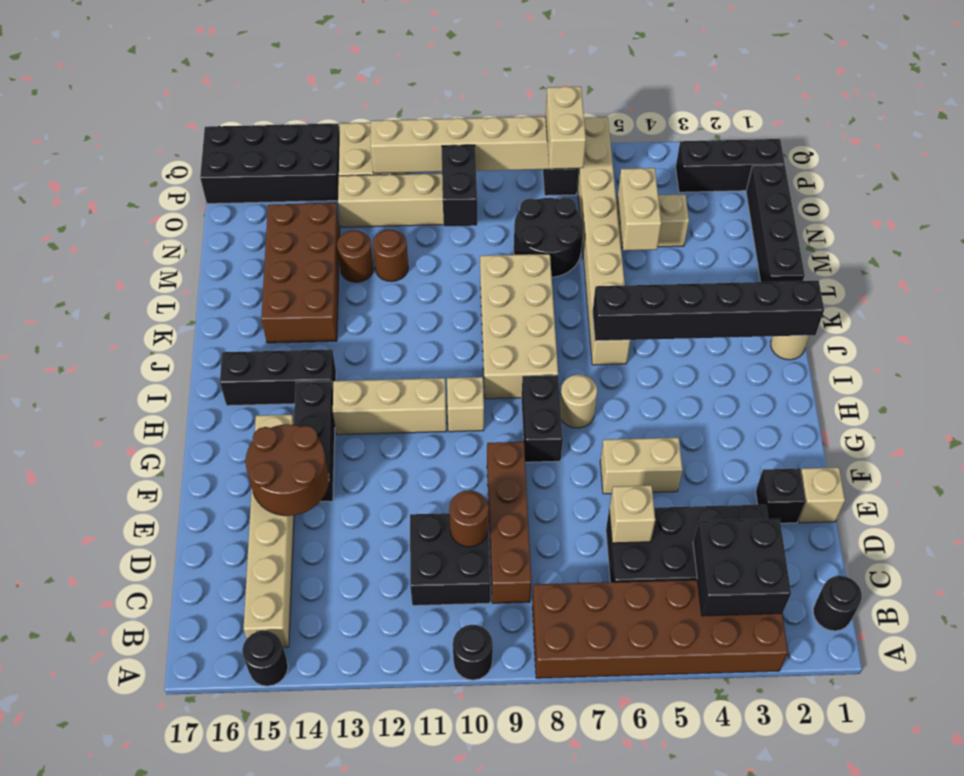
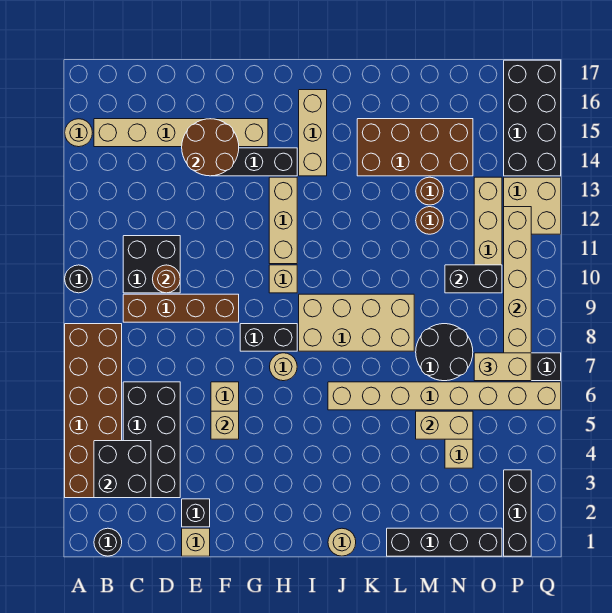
black 1x1 round brick [242,631,288,686] -> tan 1x1 round brick [65,119,92,147]
tan 1x1 brick [609,485,655,543] -> tan 1x1 brick moved to [211,411,239,439]
black 1x3 brick [220,349,336,406] -> tan 1x3 brick [299,90,327,176]
black 1x6 brick [593,281,824,341] -> none

